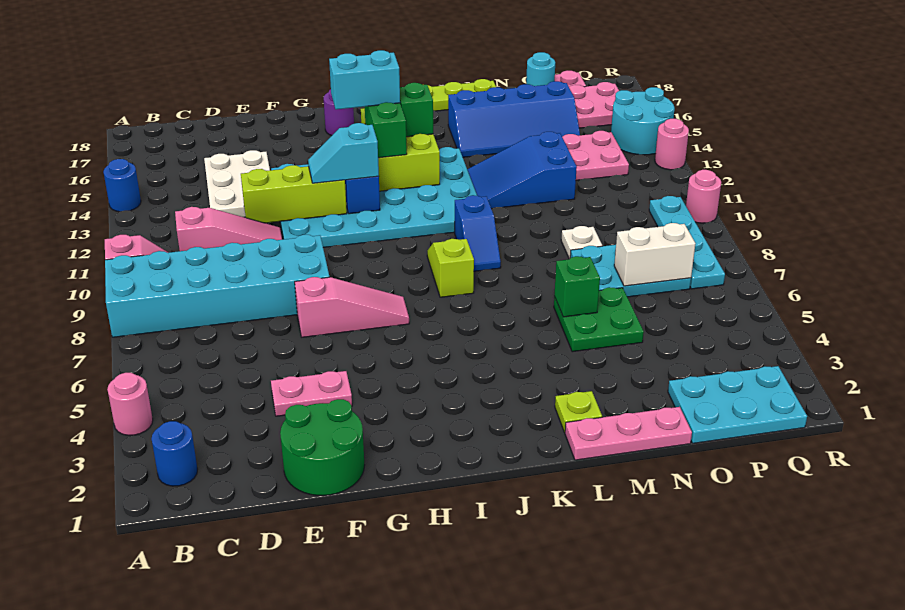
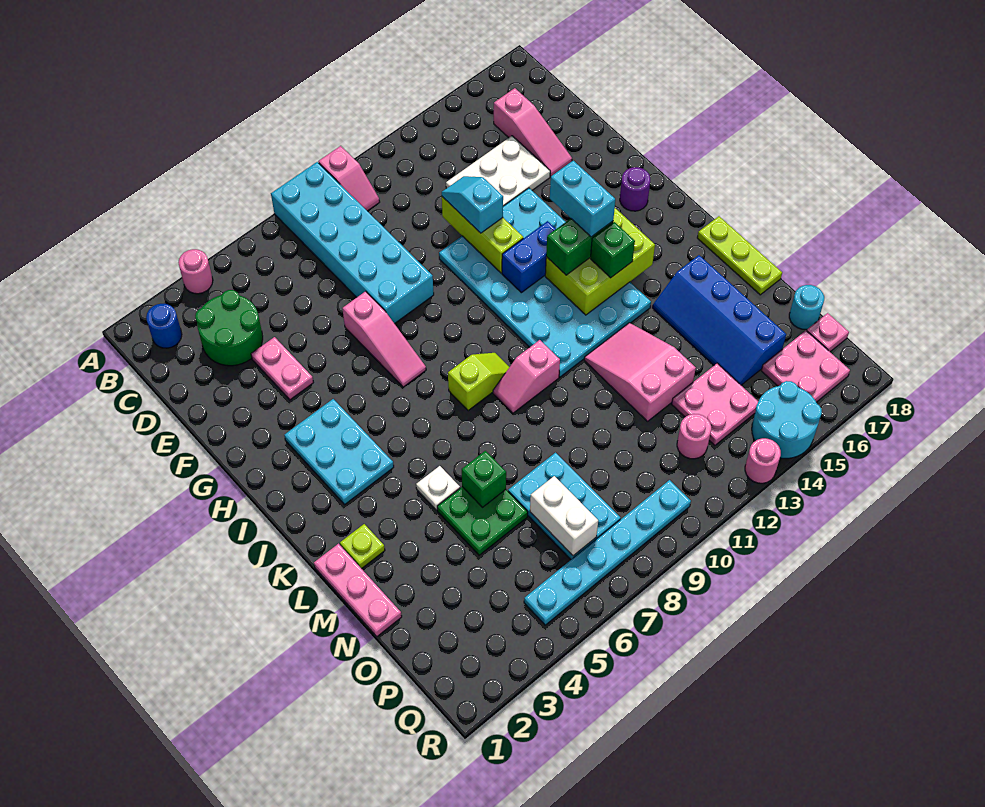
blue 1x1 round brick [103,159,141,212] -> none
pink 1x3 slope [175,207,282,251] -> pink 1x3 slope moved to [494,88,572,176]
green 2x2 round brick [280,399,365,495] -> green 2x2 round brick moved to [195,290,263,366]
cyan 1x2 slope [308,123,379,183] -> cyan 1x2 slope moved to [442,176,503,233]
blue 1x2 slope [455,195,501,271] -> pink 1x2 slope [493,340,560,413]
blue 2x3 slope [467,132,577,209] -> pink 2x3 slope [584,323,696,421]
white 1x1 plate [561,226,602,259] -> white 1x1 plate moved to [416,466,460,510]
cyan 2x3 plate [668,366,807,443] -> cyan 2x3 plate moved to [284,399,394,504]
cyan 1x4 plate [649,196,725,289] -> cyan 1x6 plate [524,480,691,625]
pink 1x1 round brick [686,170,721,223] -> pink 1x1 round brick moved to [677,414,711,459]

